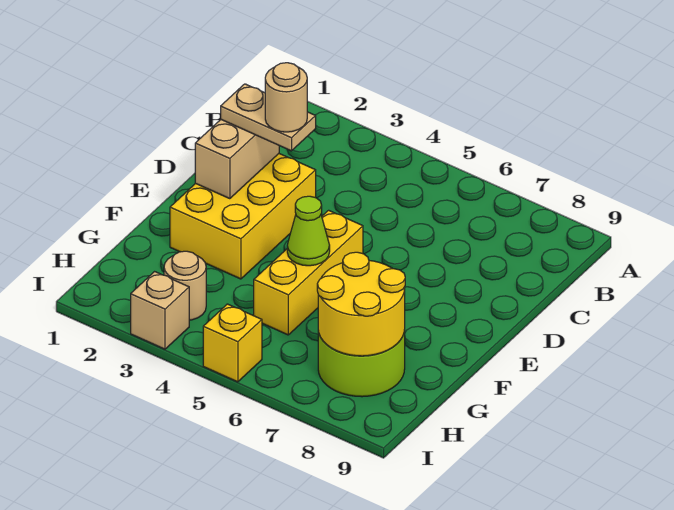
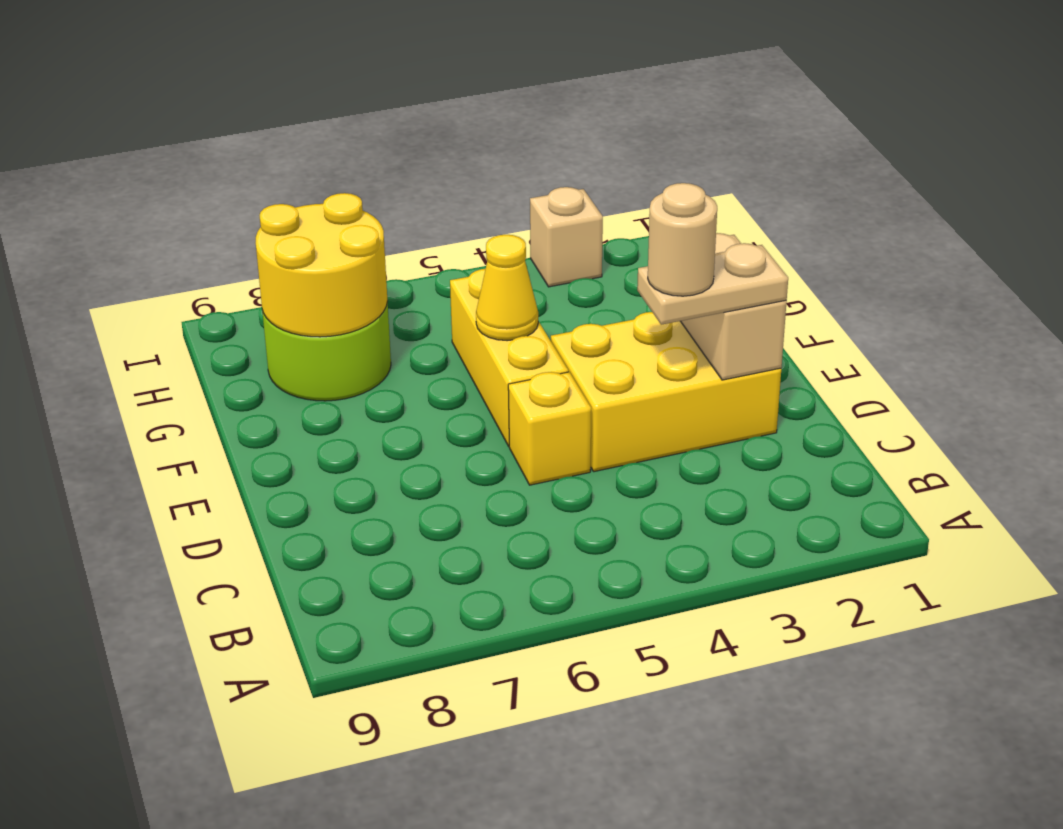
yellow 2x3 brick [170,154,316,279] -> yellow 2x3 brick turned to [551,312,781,472]
lime 1x1 cone [287,196,330,266] -> yellow 1x1 cone [476,235,538,341]
tan 1x1 round brick [164,251,206,320] -> none
yellow 1x1 brick [203,304,262,382] -> yellow 1x1 brick moved to [508,372,591,485]

